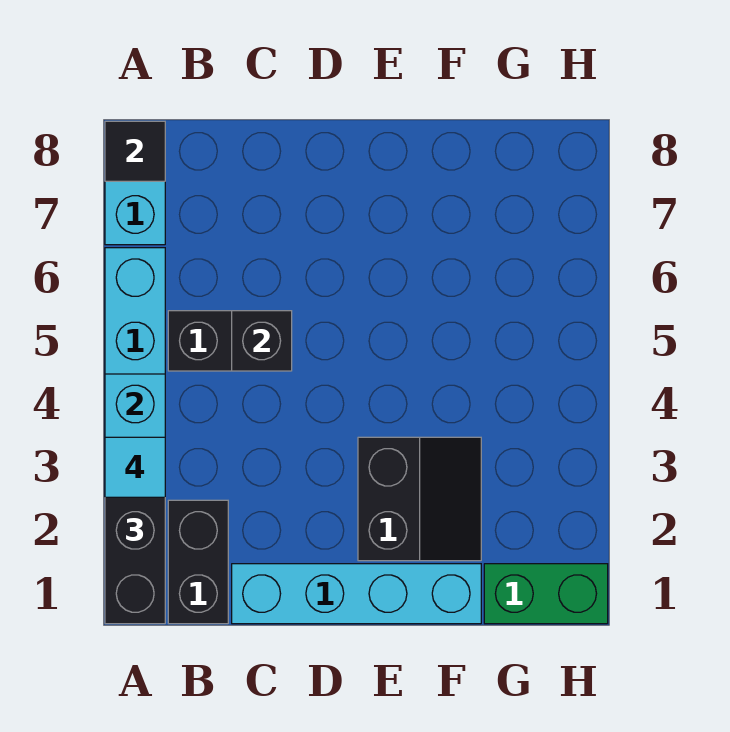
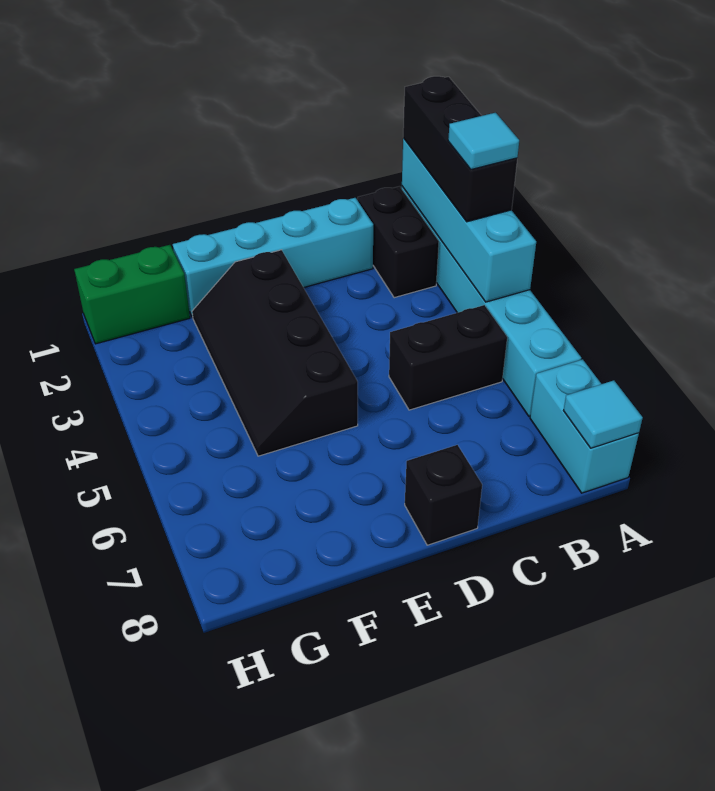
black 1x1 tile [105,121,165,181] -> cyan 1x1 tile [564,380,643,448]
black 1x1 brick [232,311,292,371] -> black 1x1 brick moved to [405,445,482,545]
black 2x2 slope [358,437,481,561] -> black 2x4 slope [192,250,358,456]

